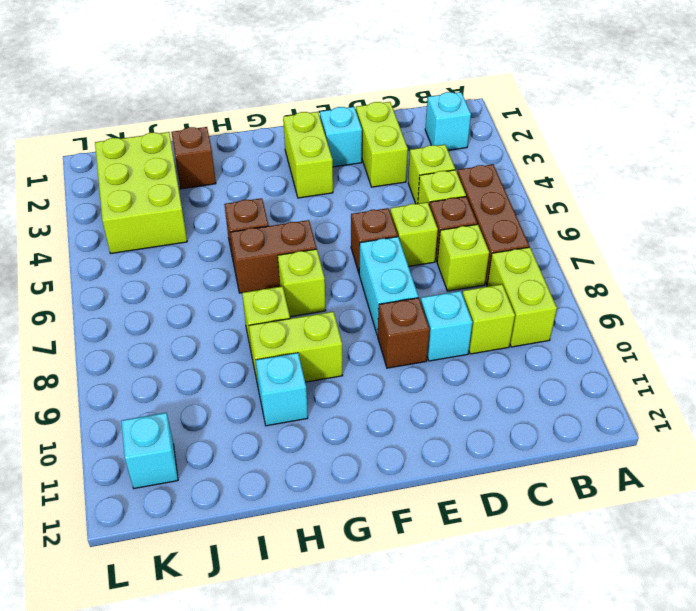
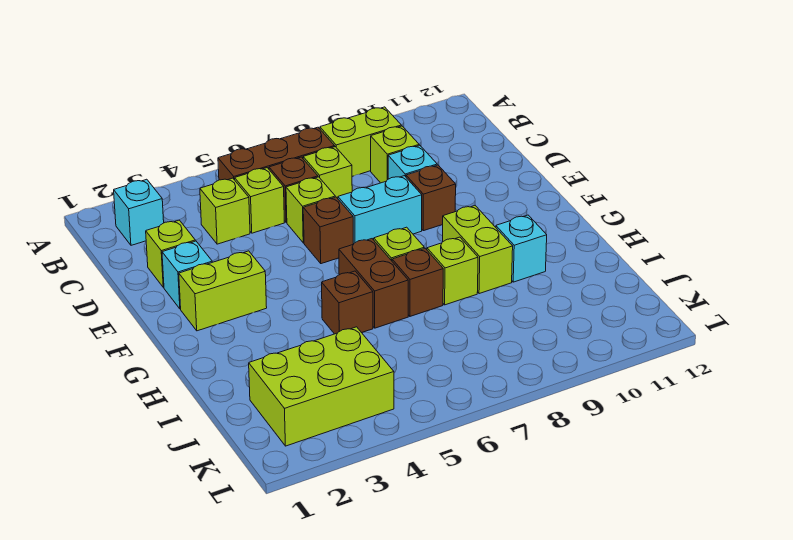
lime 1x2 brick [356,102,408,187] -> lime 1x1 brick [146,220,195,287]
brown 1x1 brick [171,127,216,189] -> brown 1x1 brick moved to [392,248,443,316]
cyan 1x1 brick [121,413,178,488] -> none

